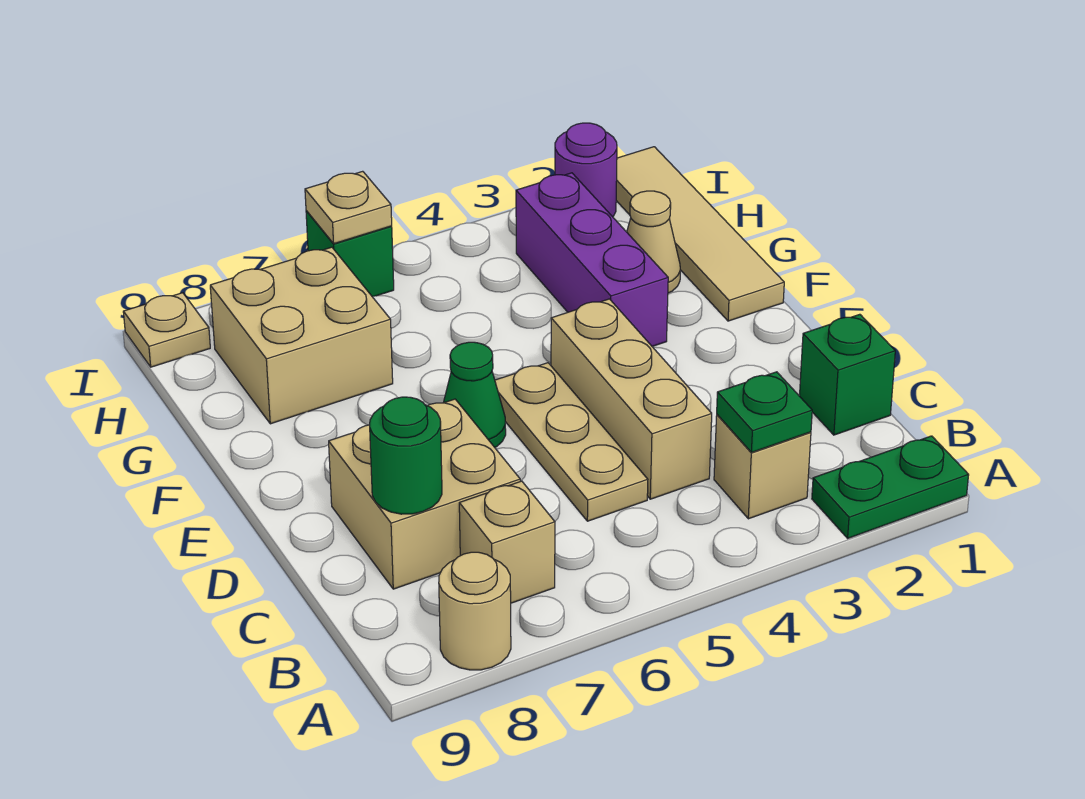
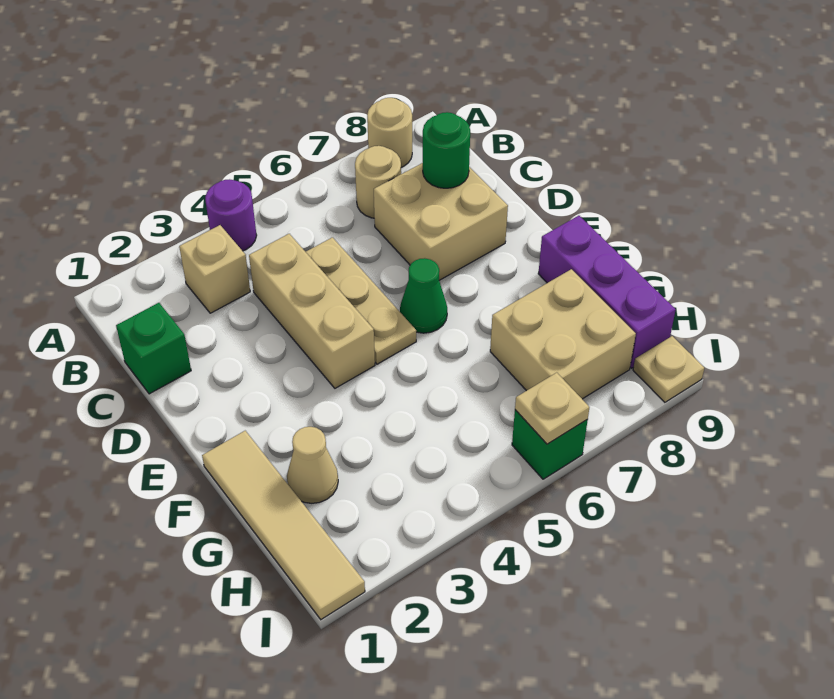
green 1x2 plate [812,436,969,538] -> none
green 1x1 plate [717,372,812,453] -> none
tan 1x1 brick [459,481,555,603] -> tan 1x1 round brick [355,146,401,218]
purple 1x3 brick [516,173,668,346] -> purple 1x3 brick moved to [538,216,676,368]
purple 1x1 round brick [555,123,617,217] -> purple 1x1 round brick moved to [205,179,257,251]

